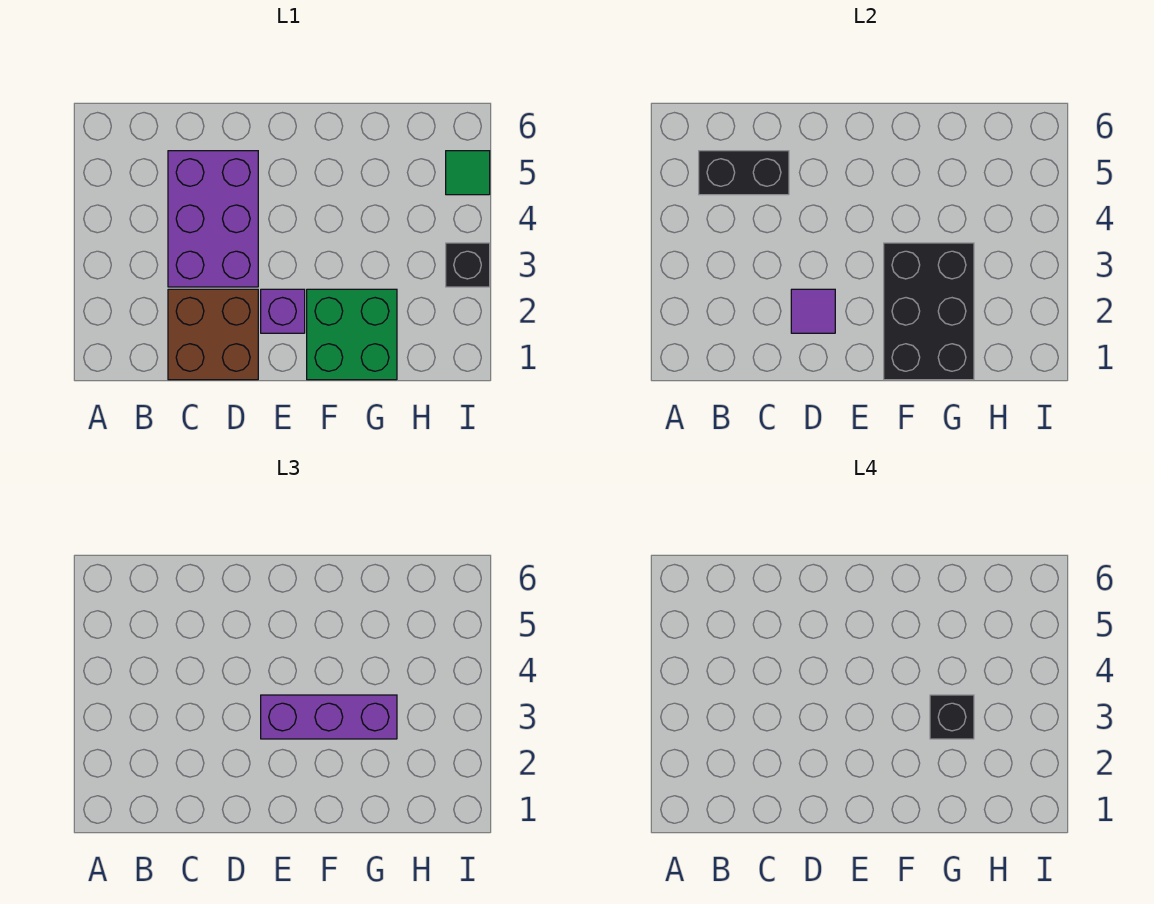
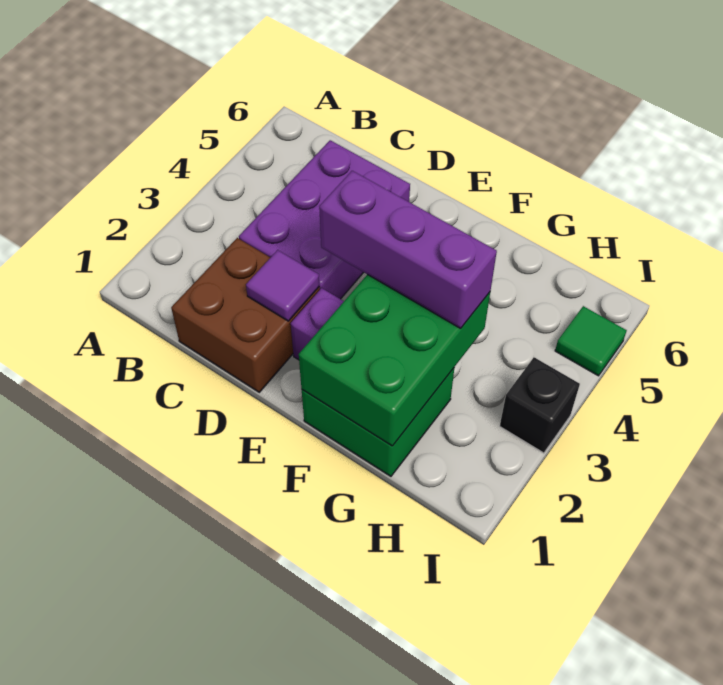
black 1x2 brick [699,151,789,195] -> none
black 2x3 brick [884,243,974,380] -> green 2x3 brick [299,274,490,446]
black 1x1 brick [930,695,974,739] -> none

